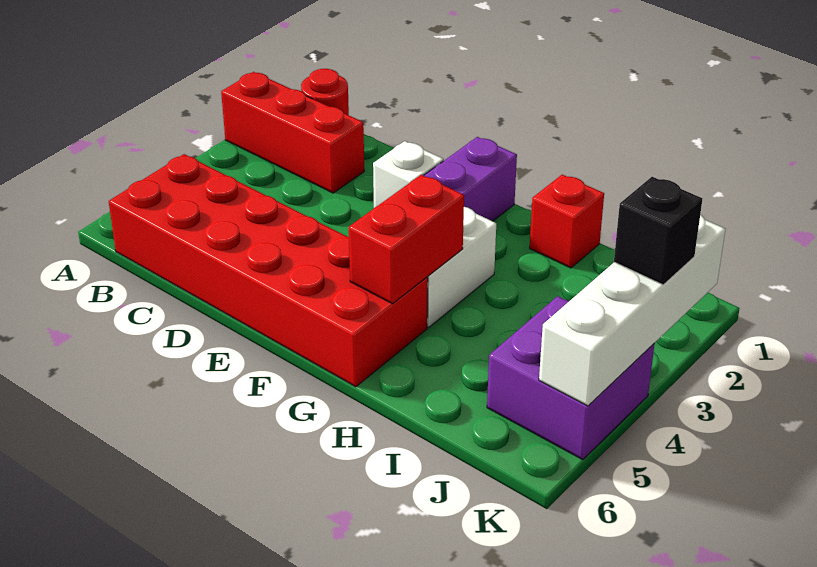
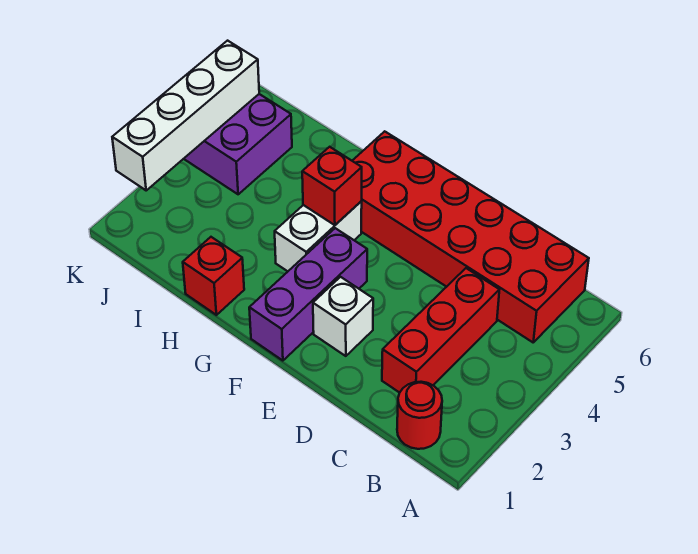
red 1x3 brick [221,72,364,193] -> red 1x3 brick turned to [382,268,499,393]
red 1x2 brick [349,175,464,304] -> red 1x1 brick [302,147,362,225]
black 1x1 brick [614,177,702,285] -> none

